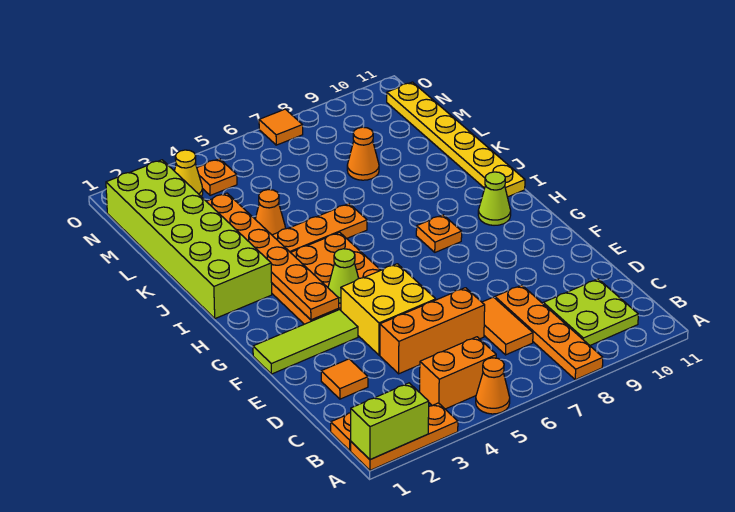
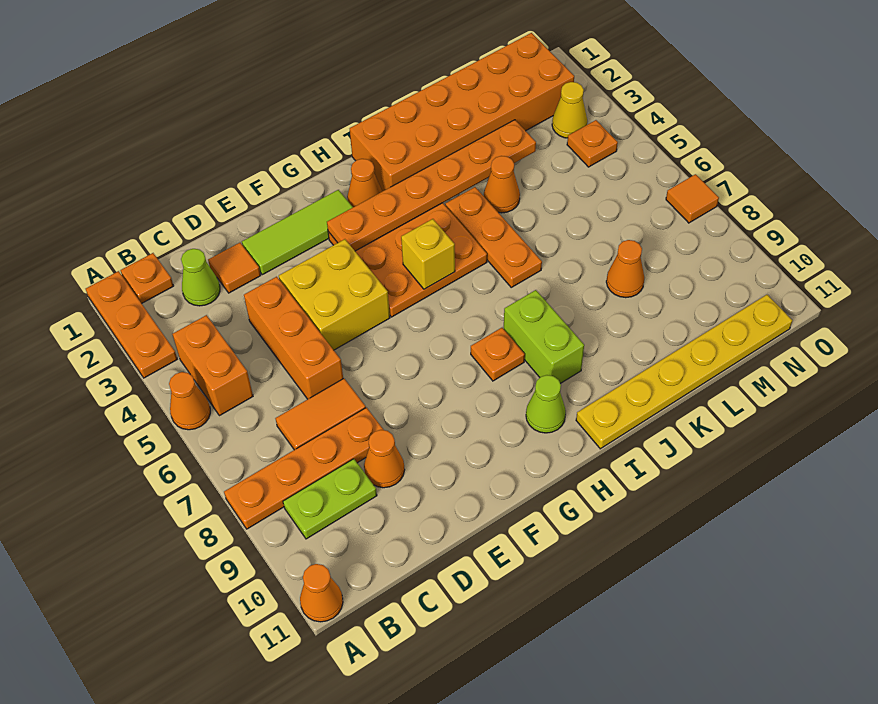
lime 1x2 brick [351,383,429,460] -> lime 1x2 brick moved to [504,290,584,384]
none -> orange 1x1 cone [300,564,343,622]
lime 2x2 plate [543,279,638,345] -> lime 1x2 plate [283,459,377,539]
none -> orange 1x1 cone [364,430,405,488]
lime 1x3 tile [253,310,358,374] -> lime 1x3 tile turned to [242,190,353,275]
lime 1x1 cone [328,249,359,303] -> lime 1x1 cone moved to [181,249,220,306]
none -> orange 1x1 cone [347,159,382,207]
none -> yellow 1x1 brick [401,219,455,289]
lime 2x6 brick [106,160,272,319] -> orange 2x6 brick [350,33,574,191]

